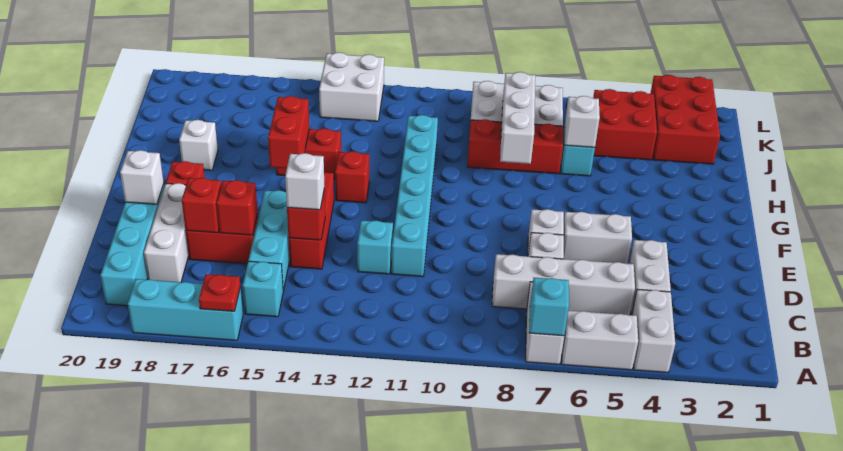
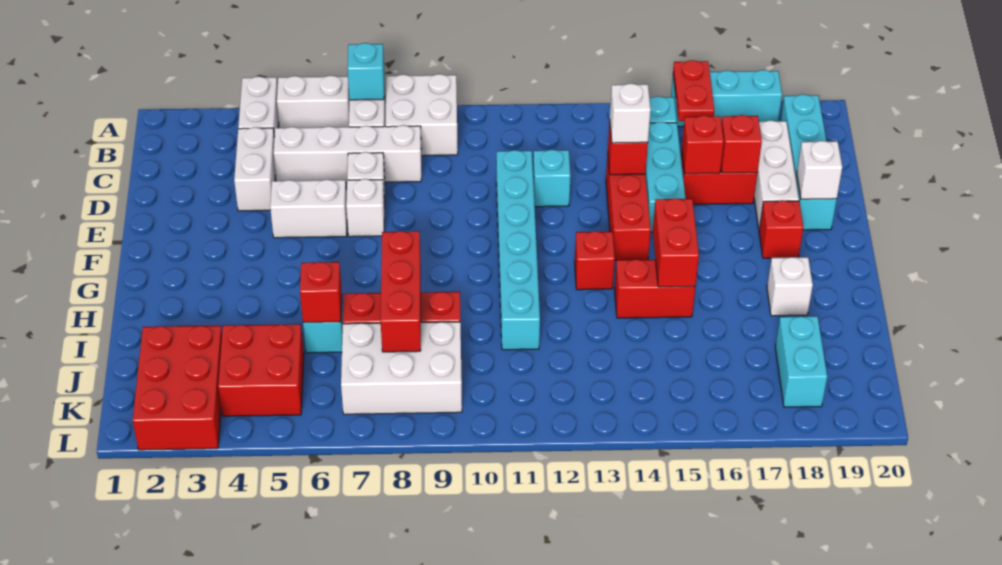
red 1x1 plate [199,274,240,311] -> red 1x2 plate [673,60,714,121]
white 1x3 brick [500,72,535,164] -> red 1x3 brick [381,231,421,352]
white 1x1 brick [564,96,600,147] -> red 1x1 brick [300,262,342,322]
none -> cyan 1x2 brick [775,316,827,407]
white 2x2 brick [319,52,384,121] -> white 2x2 brick moved to [386,74,458,156]

